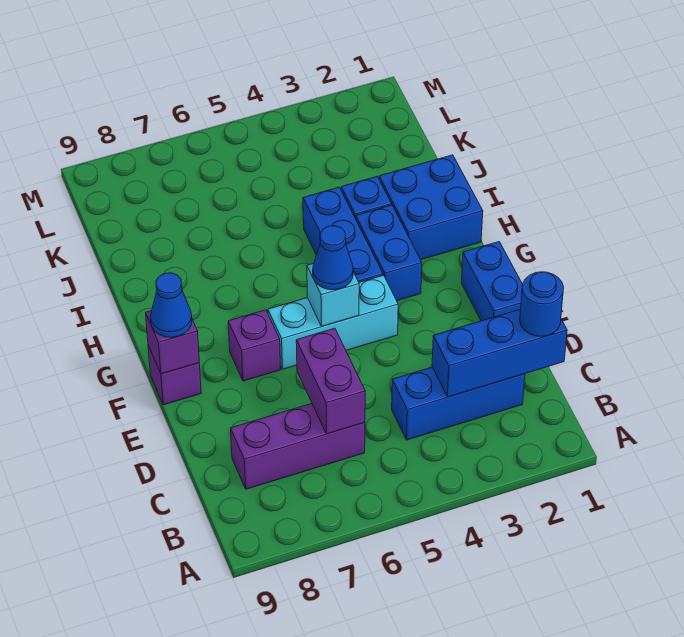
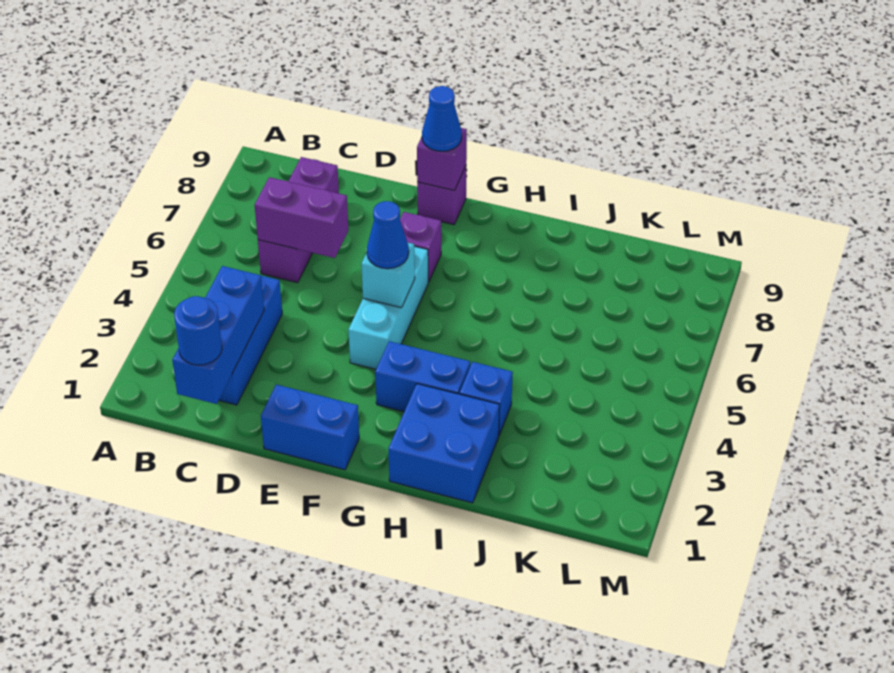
blue 1x3 brick [303,187,383,282] -> none

